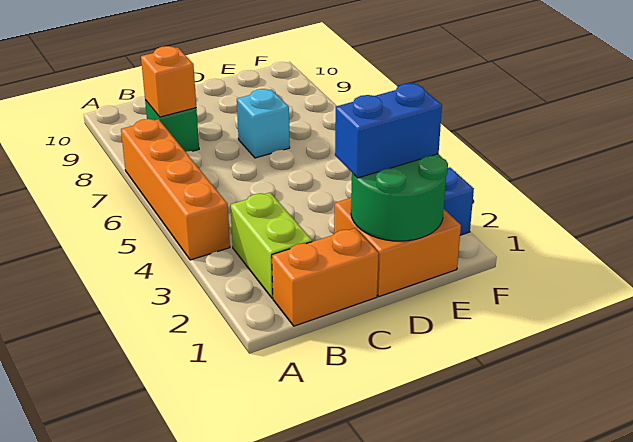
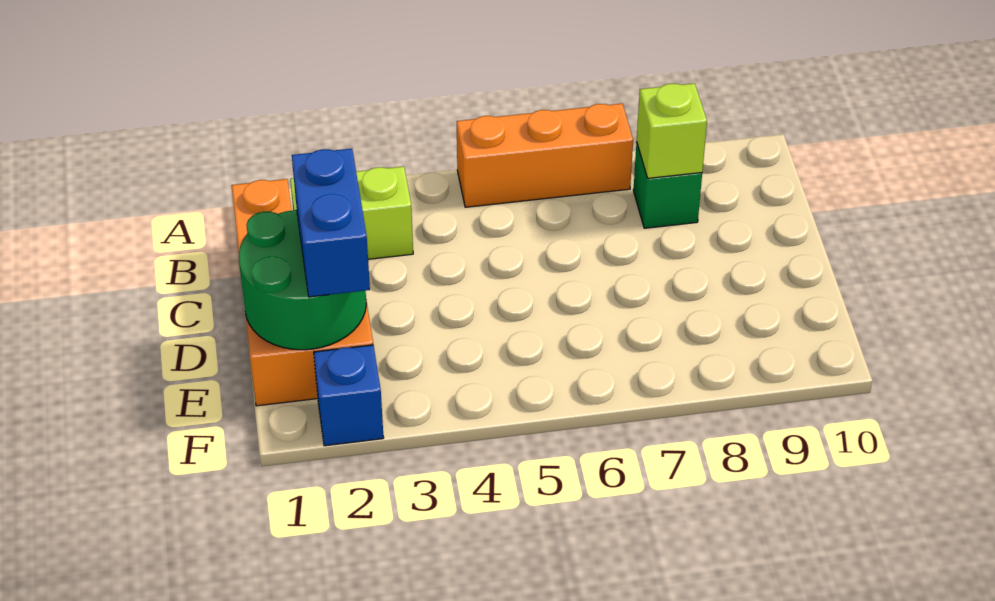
orange 1x4 brick [121,119,230,260] -> orange 1x3 brick [457,104,633,207]
orange 1x1 brick [141,46,196,117] -> lime 1x1 brick [637,83,707,178]
cyan 1x1 brick [237,89,290,158] -> none

